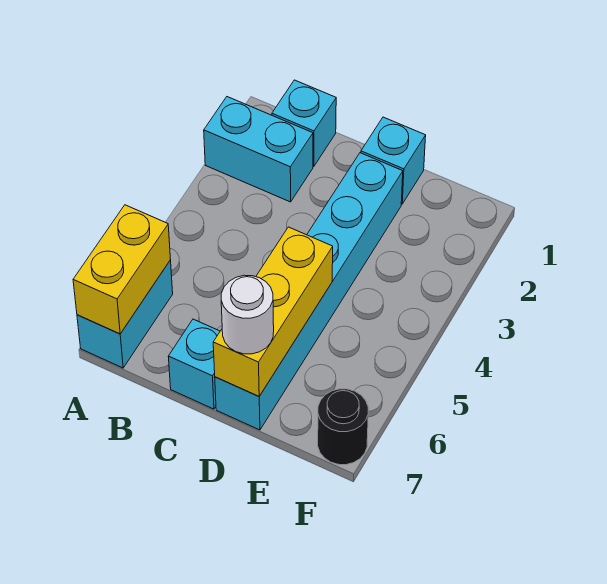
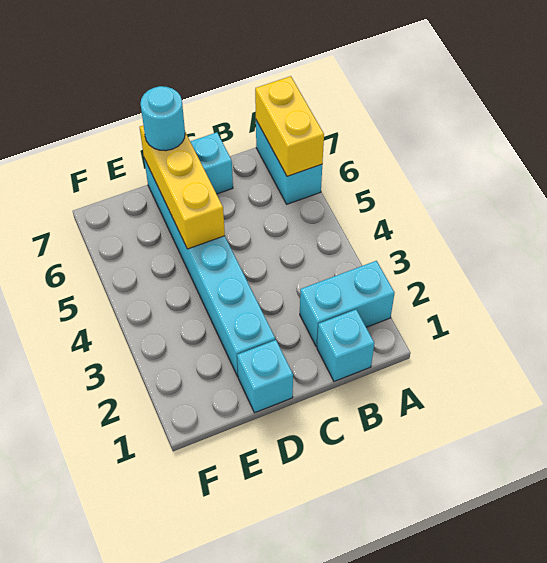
white 1x1 round brick [221,275,274,354] -> cyan 1x1 round brick [141,86,185,151]
black 1x1 round brick [318,389,368,465] -> none

